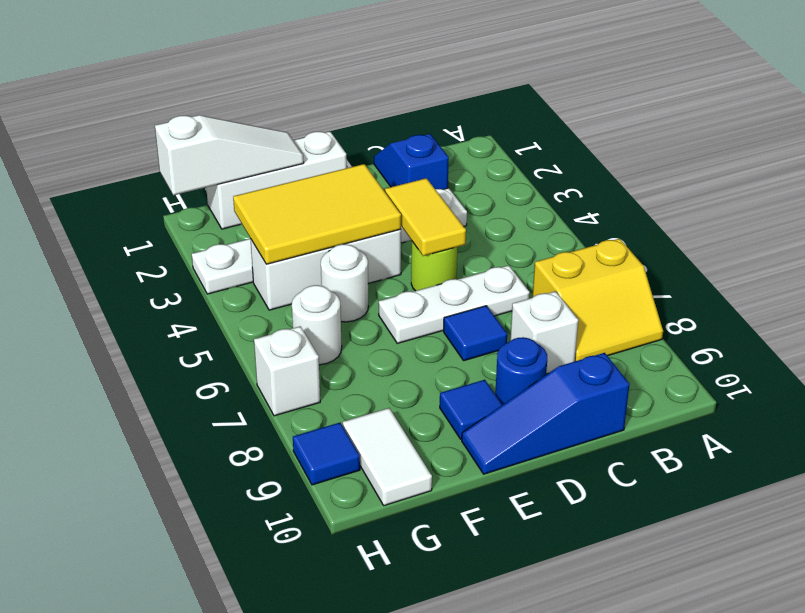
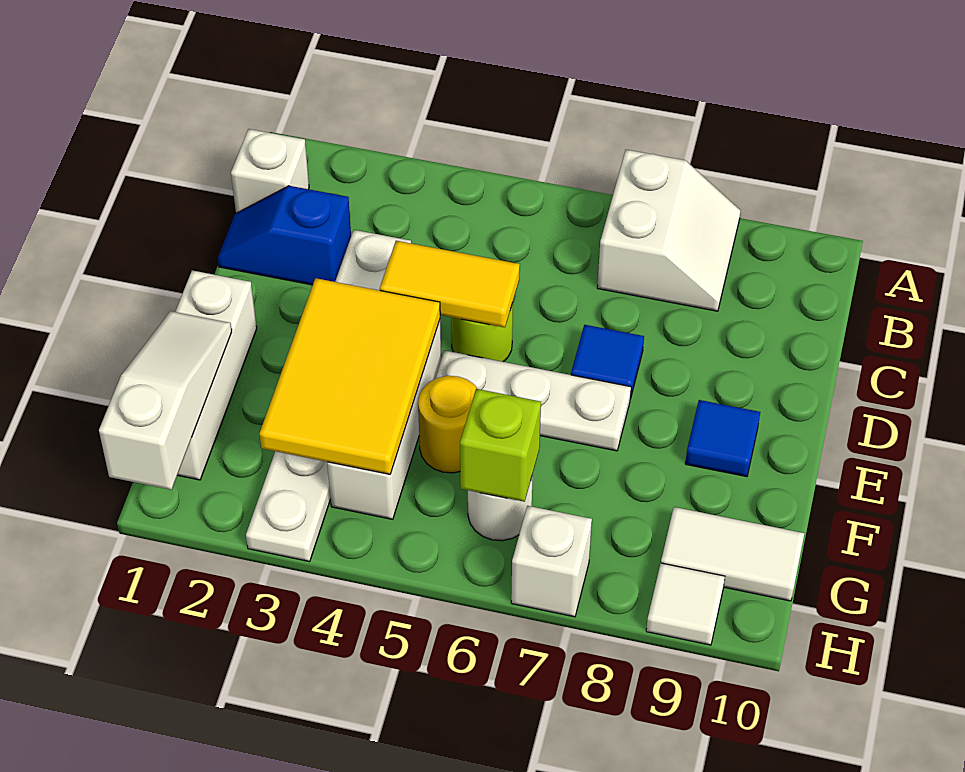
yellow 2x2 slope [532,239,663,361] -> white 2x2 slope [597,150,741,311]
white 1x3 plate [379,265,530,343] -> white 1x3 plate turned to [435,350,631,451]
white 1x1 brick [510,291,578,374] -> white 1x1 brick moved to [231,129,309,213]
blue 1x3 slope [462,353,629,474] -> none
blue 1x1 round brick [495,337,547,405] -> none
white 1x1 round brick [321,244,368,322] -> yellow 1x1 round brick [418,376,478,473]
none -> lime 1x1 brick [460,389,541,502]
blue 1x1 tile [293,423,360,485] -> white 1x1 tile [646,563,725,645]

